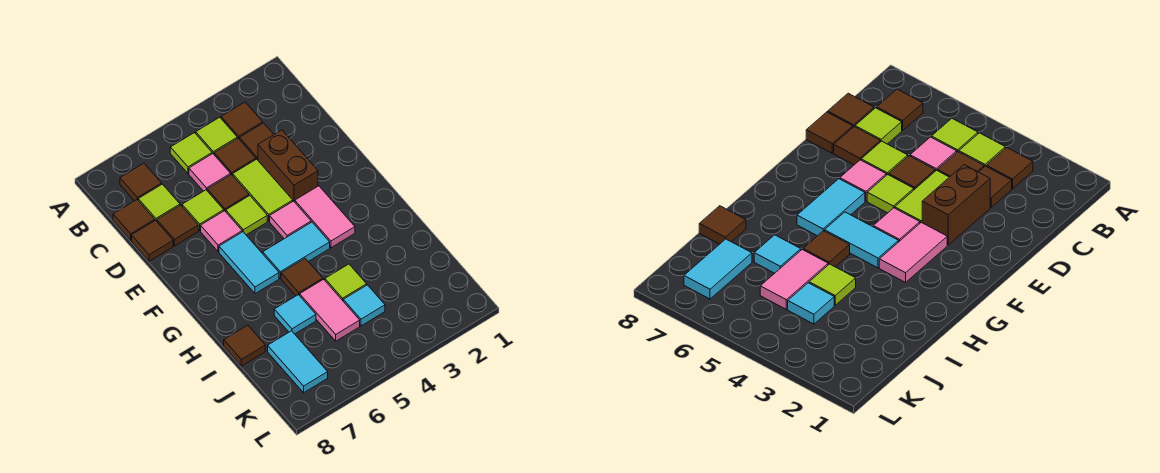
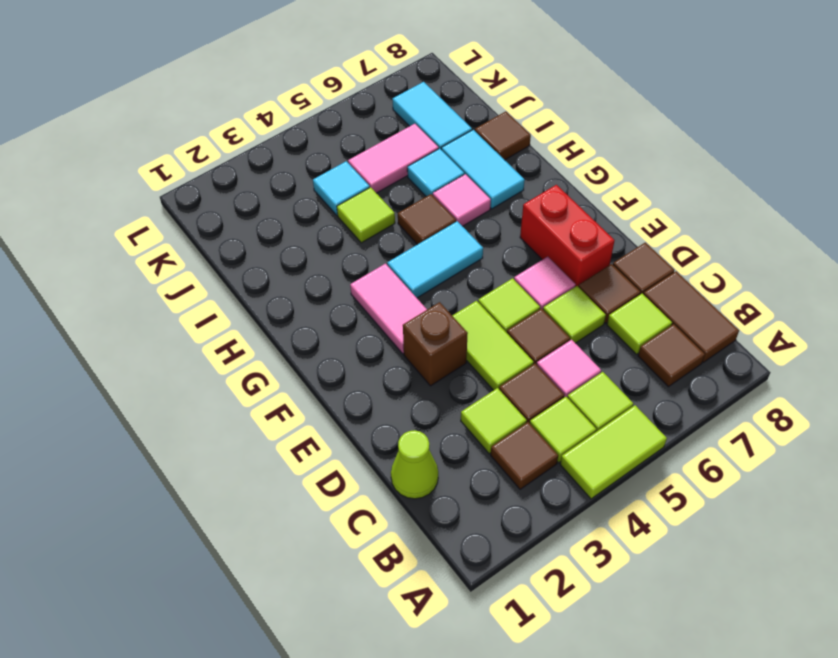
none -> lime 1x2 tile [560,405,667,499]
none -> lime 1x1 cone [391,430,438,499]
brown 1x1 tile [239,123,274,160] -> lime 1x1 tile [461,388,527,454]
brown 1x1 tile [113,200,155,240] -> brown 1x2 tile [643,271,739,362]
brown 1x2 brick [258,130,318,202] -> brown 1x1 brick [403,302,468,386]
none -> red 1x2 brick [520,185,615,287]
pink 1x1 tile [270,201,311,239] -> pink 1x1 tile moved to [433,174,491,226]
cyan 1x2 tile [219,232,279,294] -> cyan 1x2 tile moved to [441,130,525,209]
pink 1x2 tile [300,279,360,341] -> pink 1x2 tile turned to [348,124,439,193]

